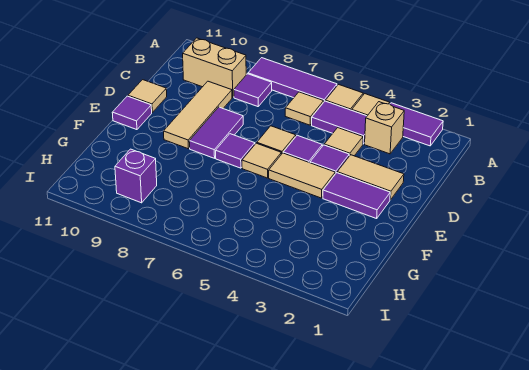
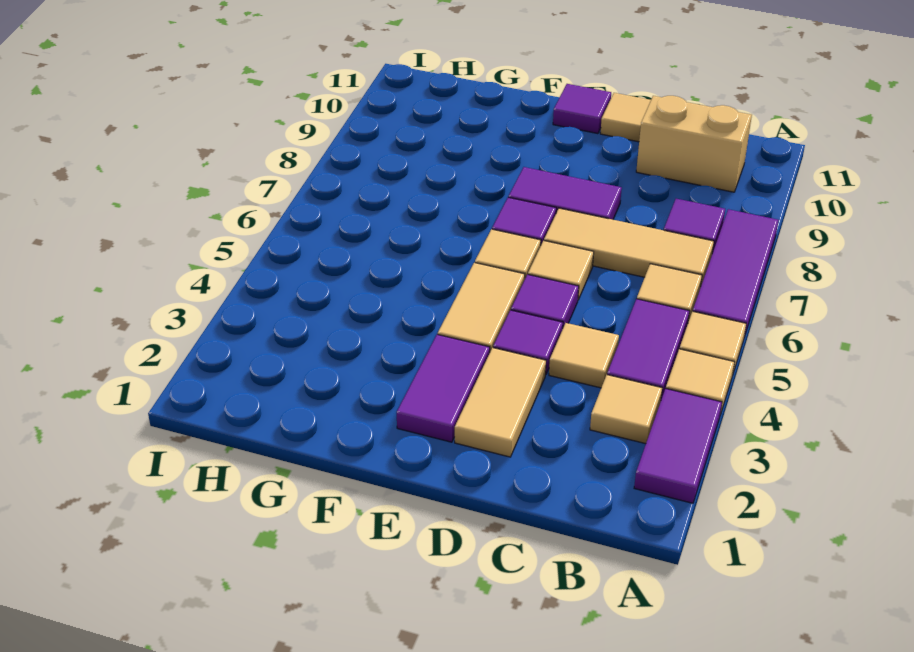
tan 1x1 brick [365,102,404,154] -> tan 1x1 tile [590,375,662,444]
tan 1x2 brick [183,38,246,97] -> tan 1x2 brick turned to [636,96,752,192]
tan 1x3 tile [164,81,232,149] -> tan 1x3 tile moved to [544,208,714,288]
purple 1x1 brick [115,149,157,203] -> none

